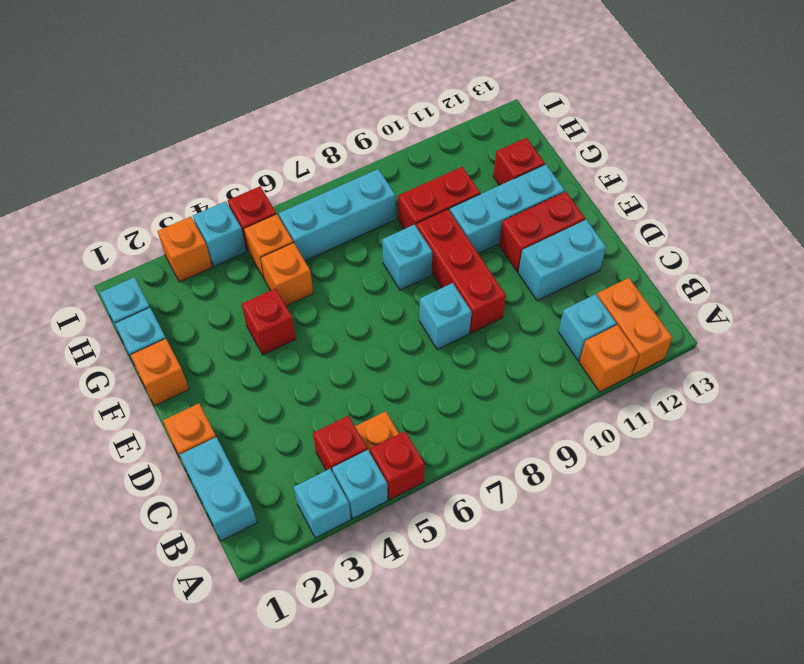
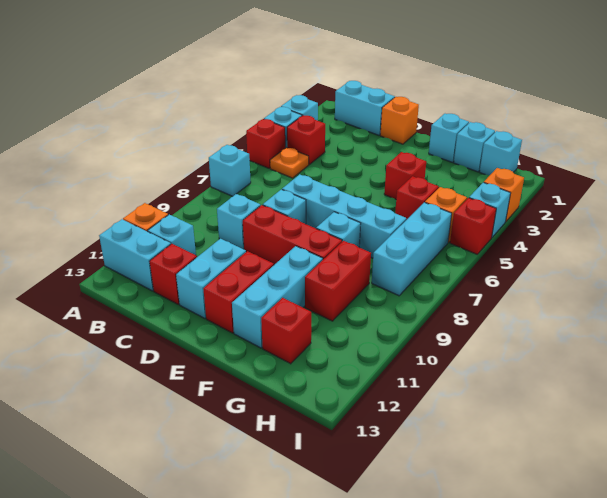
none -> cyan 1x1 brick [209,145,251,196]
orange 1x2 brick [597,278,673,375] -> cyan 1x2 brick [99,219,171,291]
none -> cyan 1x1 brick [217,194,261,249]
none -> red 1x1 brick [150,244,197,304]
none -> cyan 1x4 brick [282,174,406,258]
orange 1x1 brick [131,339,189,406] -> cyan 1x1 brick [429,114,469,162]
orange 1x1 brick [261,242,313,306] -> red 1x1 brick [395,176,439,220]

